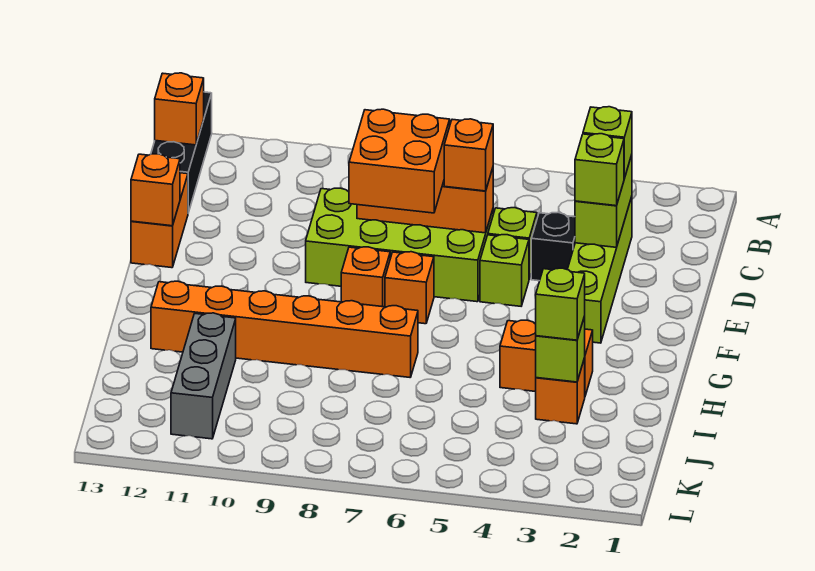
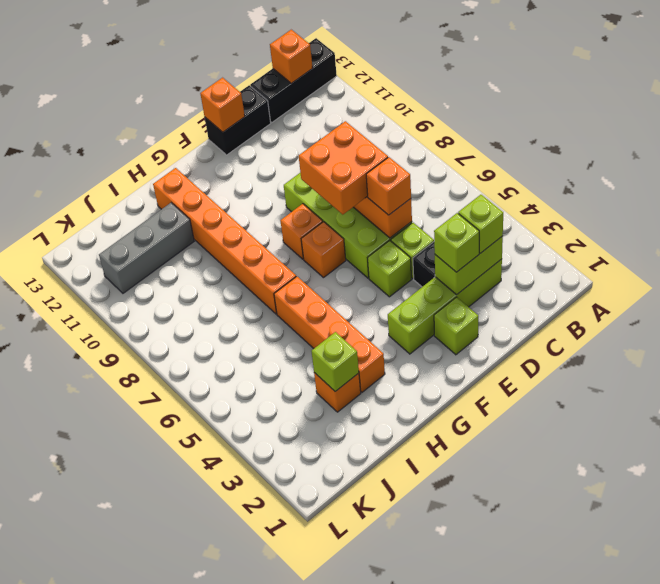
orange 1x2 brick [131,173,188,268] -> black 1x2 brick [205,85,271,155]
orange 1x2 brick [500,320,593,396] -> orange 1x4 brick [274,277,385,392]
lime 1x1 brick [536,268,585,340] -> lime 1x1 brick moved to [434,297,478,355]

